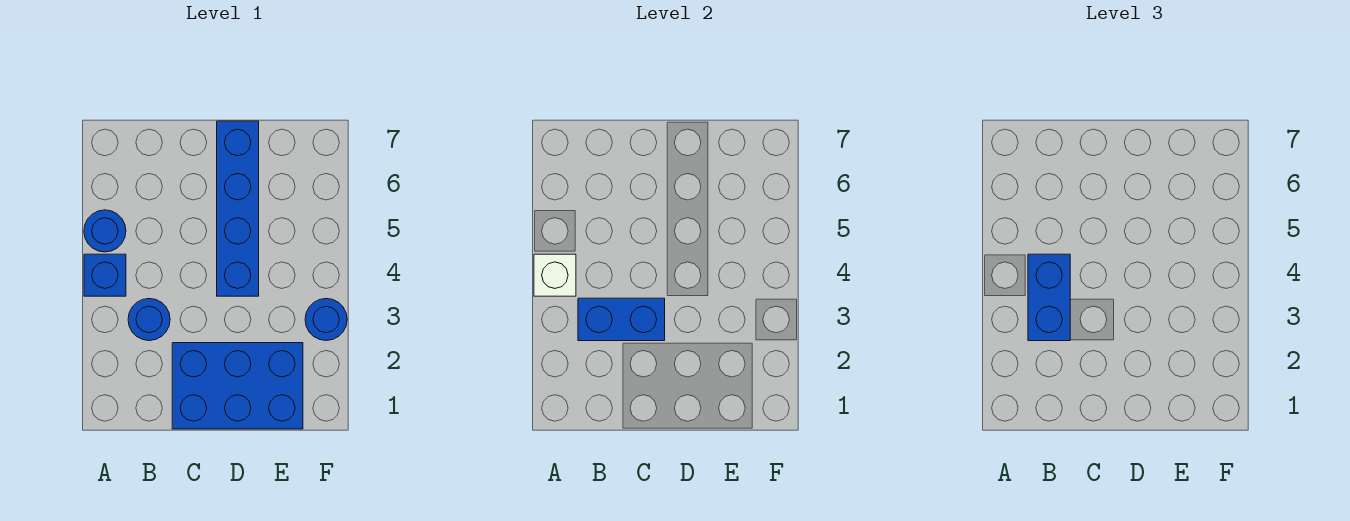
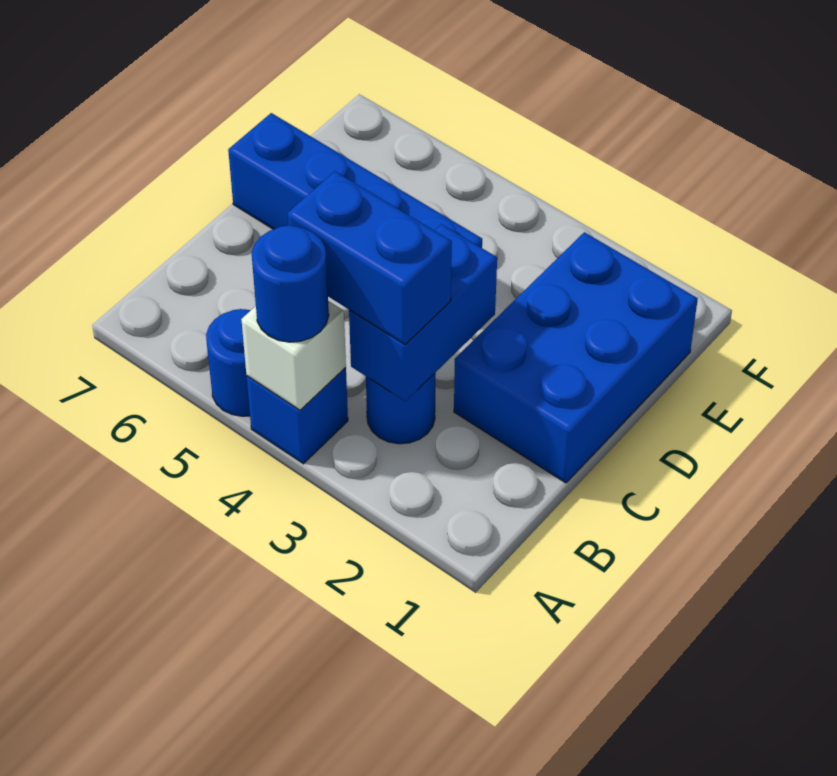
blue 1x1 round brick [305,299,347,341] -> blue 1x1 round brick moved to [252,225,329,342]

